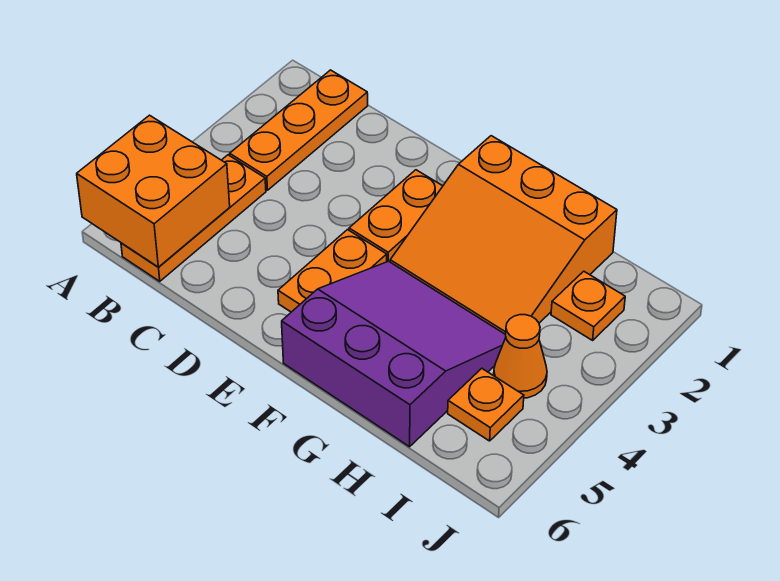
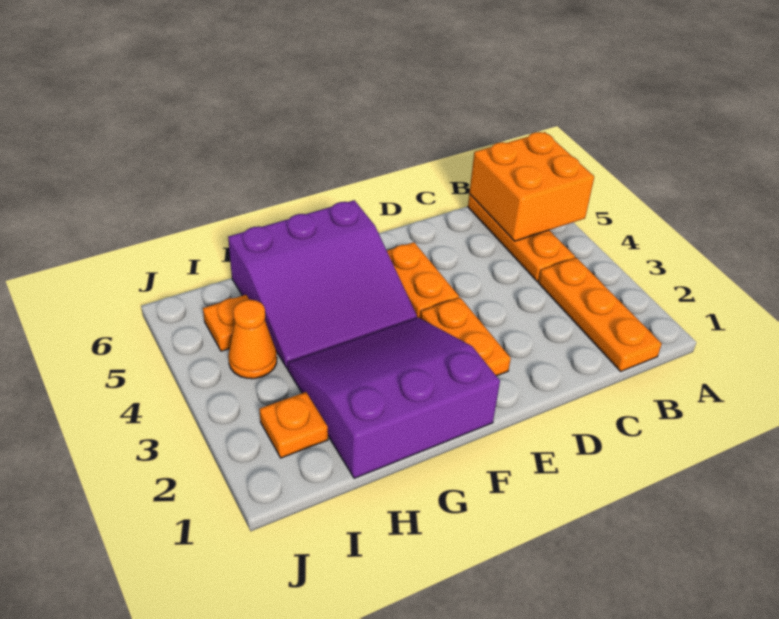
orange 3x3 slope [390,136,617,335] -> purple 3x3 slope [288,318,500,478]

